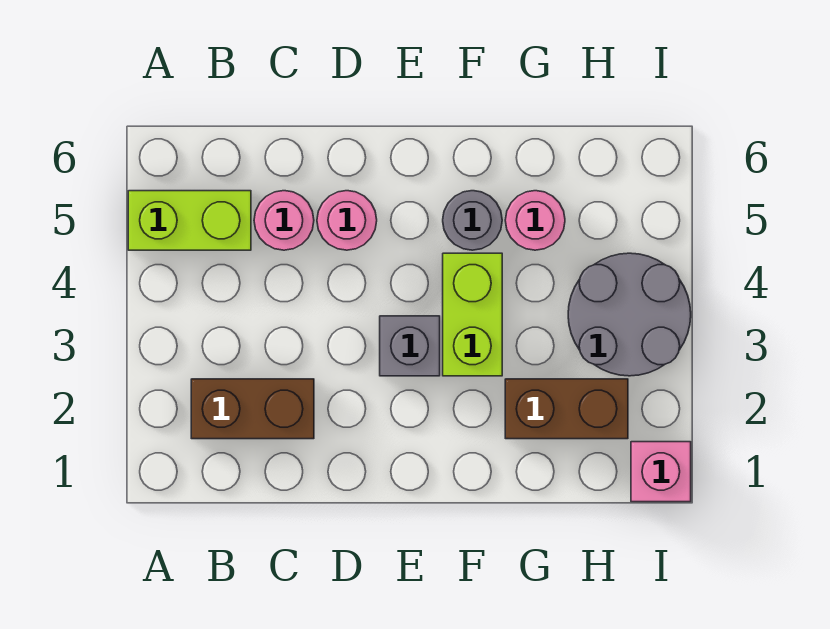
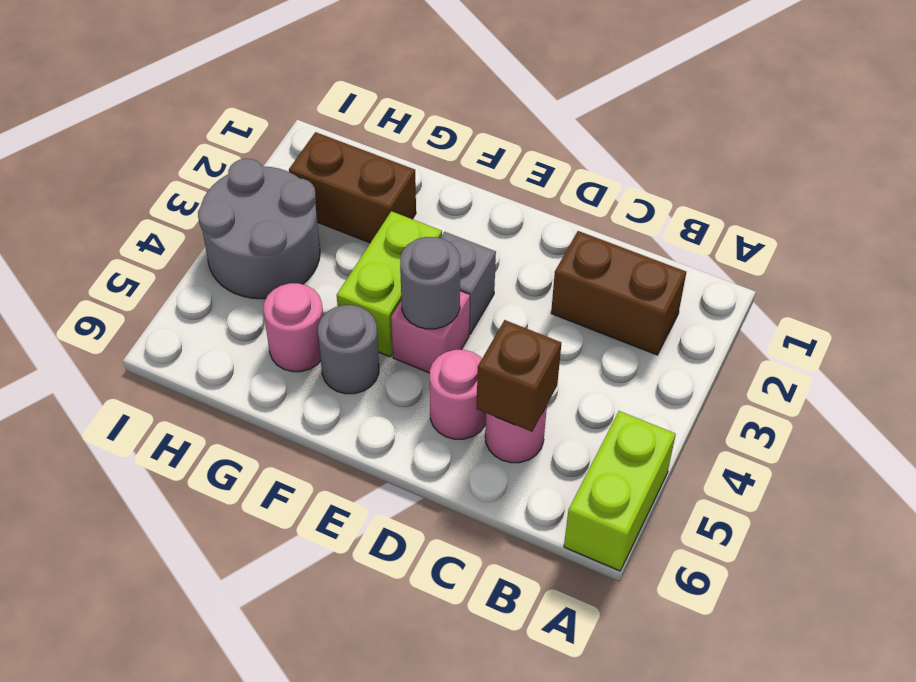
lime 1x2 brick [128,191,251,250] -> lime 1x2 brick turned to [564,411,676,571]
none -> brown 1x1 brick [477,320,561,432]
none -> grey 1x1 round brick [400,237,460,329]
pink 1x1 brick [631,442,691,502] -> pink 1x1 brick moved to [391,291,470,373]

